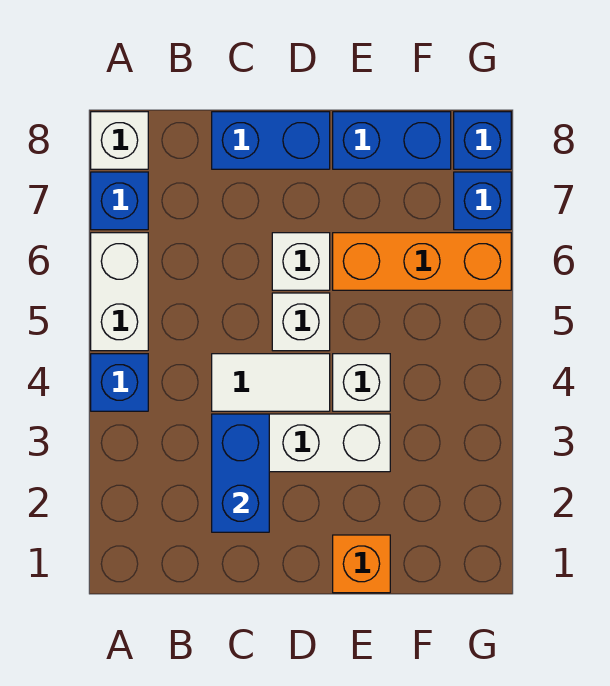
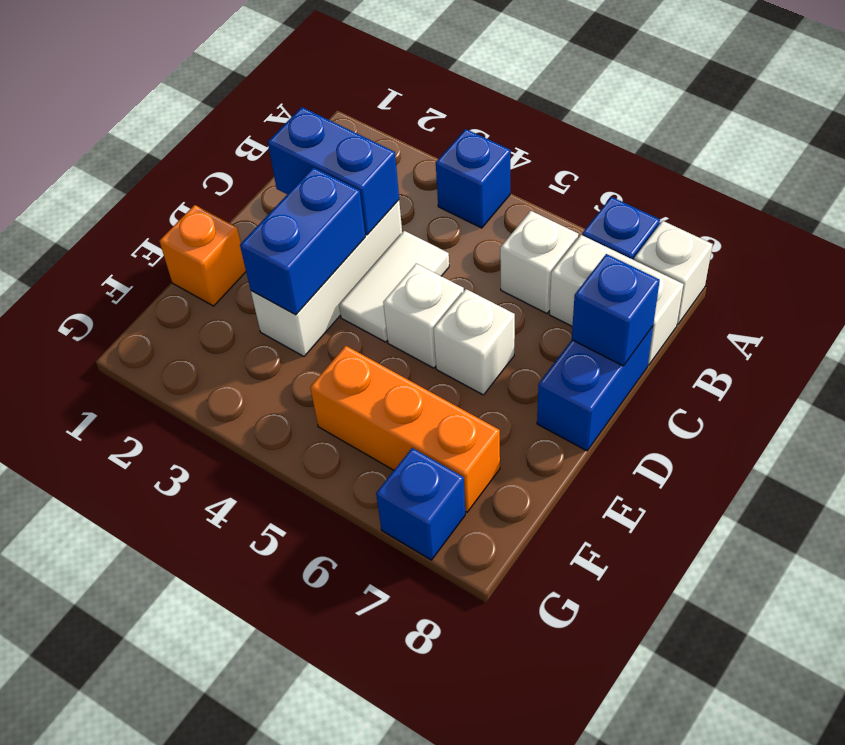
white 1x2 brick [91,233,148,351] -> white 1x2 brick moved to [549,235,683,365]
white 1x1 brick [333,354,390,411] -> white 1x1 brick moved to [500,211,579,313]
orange 1x3 brick [333,233,511,290] -> orange 1x3 brick turned to [310,346,500,512]
blue 1x2 brick [333,112,451,169] -> blue 1x2 brick moved to [240,167,365,315]
blue 1x1 brick [454,112,511,169] -> blue 1x1 brick moved to [572,254,660,366]

